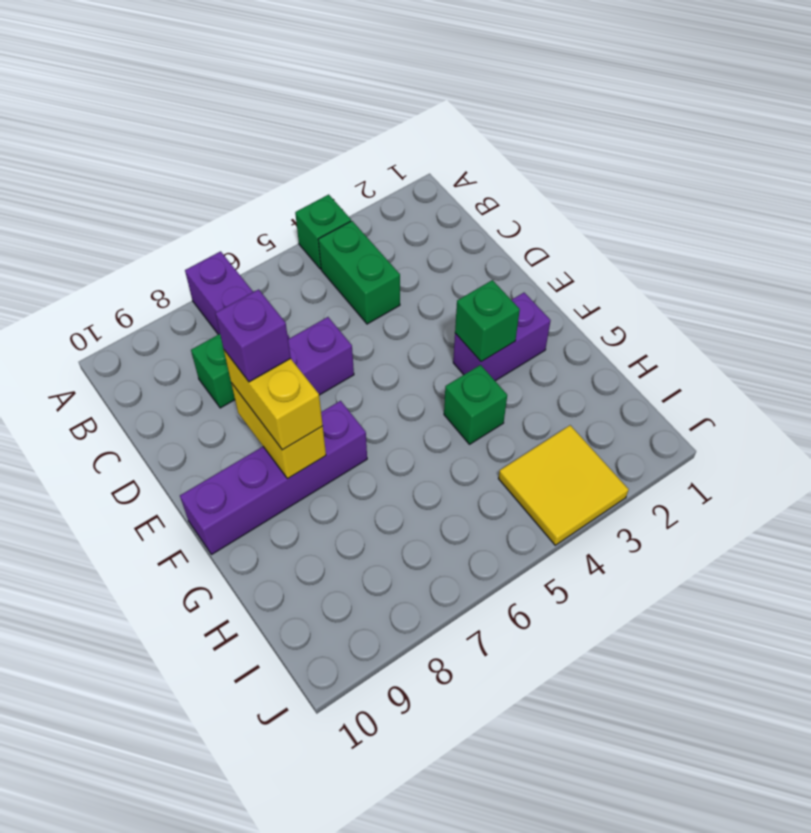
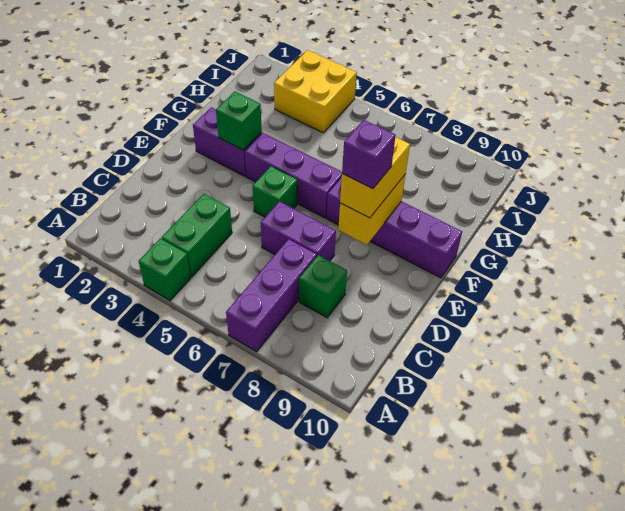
none -> purple 1x3 brick [245,133,342,218]
green 1x1 brick [444,365,507,444] -> green 1x1 brick moved to [253,166,297,217]
yellow 2x2 tile [499,425,629,545] -> yellow 2x2 brick [274,50,357,133]

